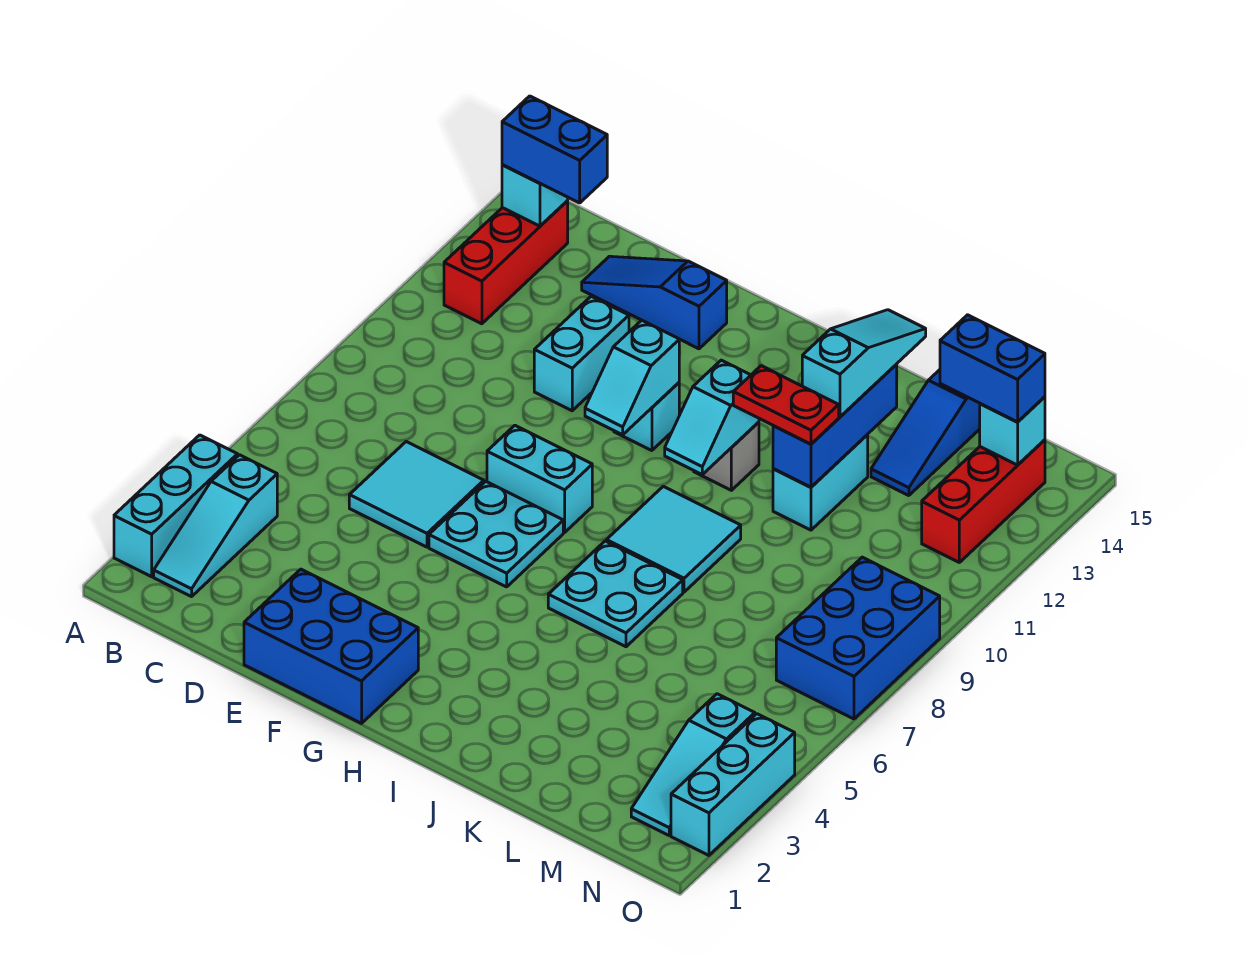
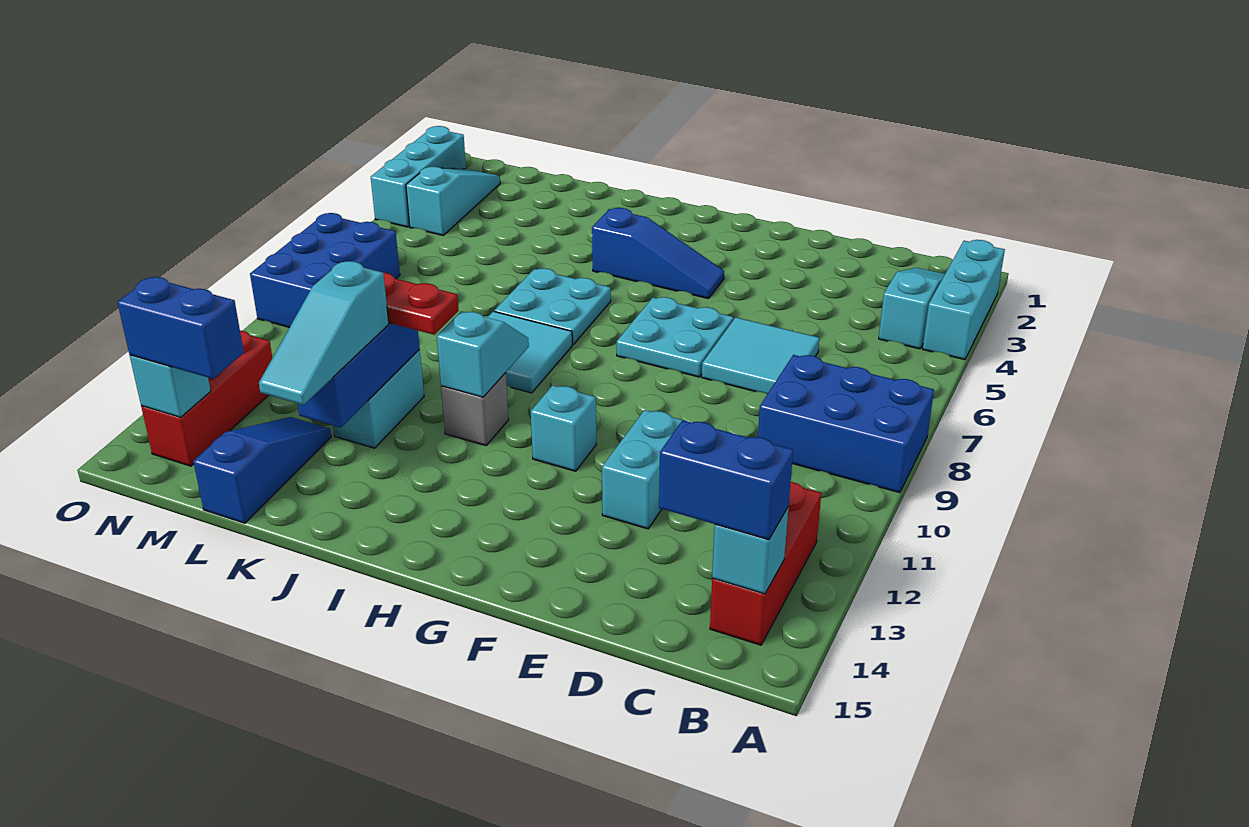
blue 1x3 slope [582,256,727,349] -> blue 1x3 slope moved to [592,208,724,299]
blue 2x3 brick [244,569,418,723] -> blue 2x3 brick moved to [758,355,934,493]
cyan 1x2 brick [487,425,592,532] -> none
cyan 1x2 slope [585,320,679,435] -> none

